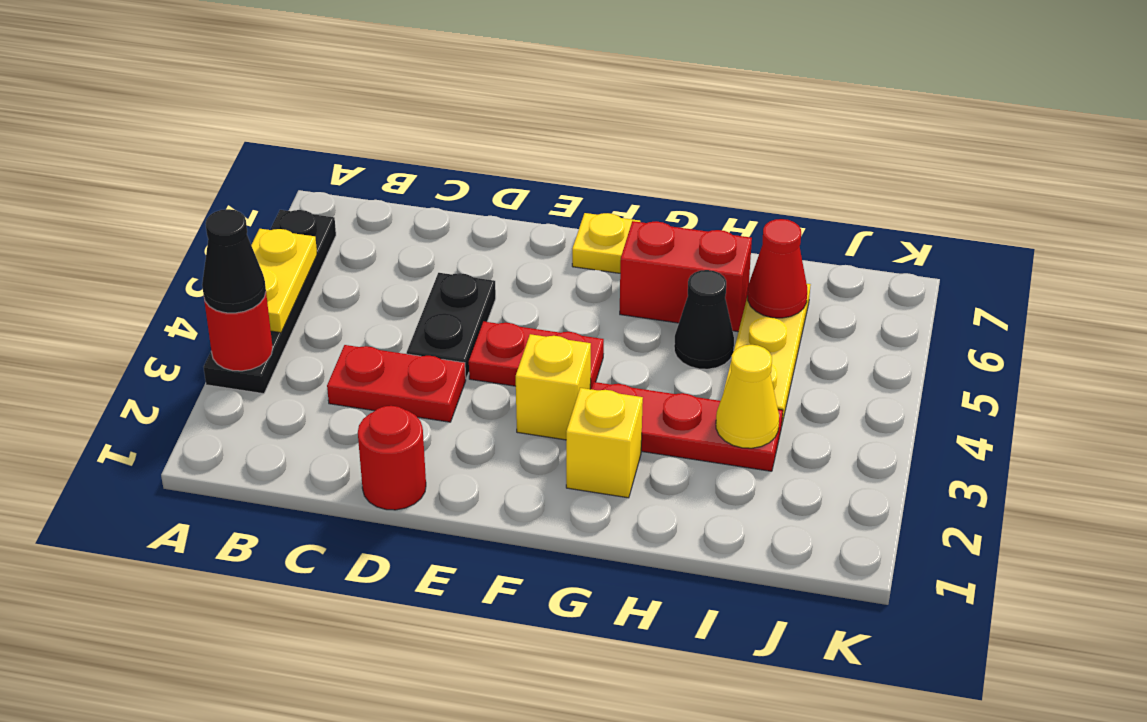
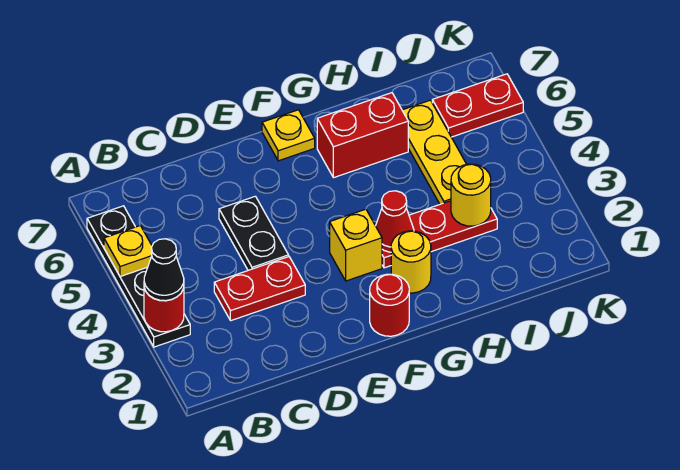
yellow 1x2 plate [251,229,317,333] -> yellow 1x1 plate [104,226,152,277]
red 1x1 round brick [358,406,426,510] -> red 1x1 round brick moved to [370,274,409,336]
red 1x2 plate [469,321,604,389] -> red 1x2 plate moved to [432,74,523,137]
yellow 1x1 brick [566,388,643,498] -> yellow 1x1 round brick [391,231,431,293]
black 1x1 cone [674,270,734,369] -> none
yellow 1x1 cone [716,345,779,448] -> yellow 1x1 round brick [451,164,491,226]
red 1x1 cone [748,219,807,318] -> red 1x1 cone moved to [376,191,414,252]

